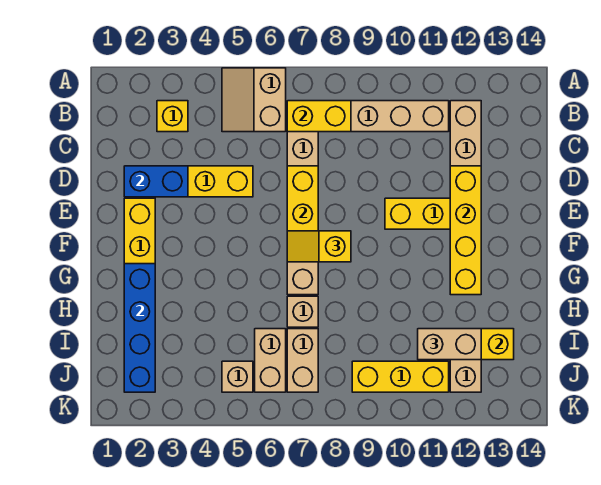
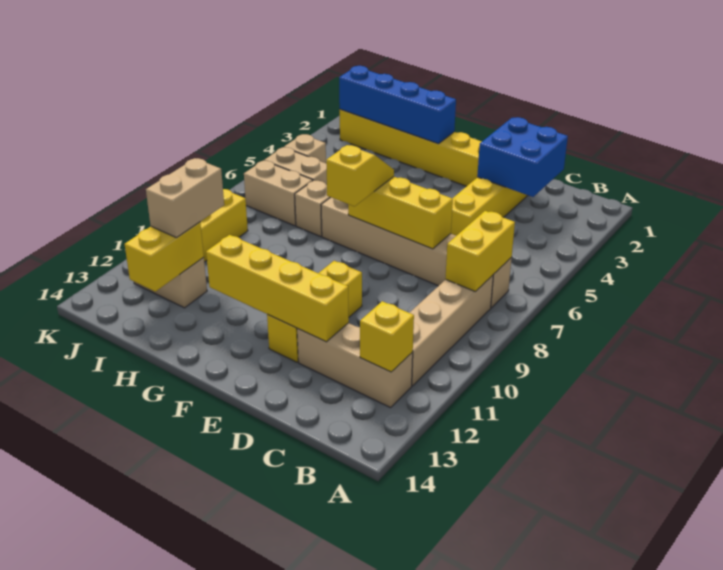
tan 2x2 slope [222,68,286,132] -> none
yellow 1x1 brick [157,101,188,132] -> yellow 1x1 brick moved to [360,301,414,372]
blue 1x2 brick [124,166,188,197] -> blue 2x2 brick [477,117,568,197]

